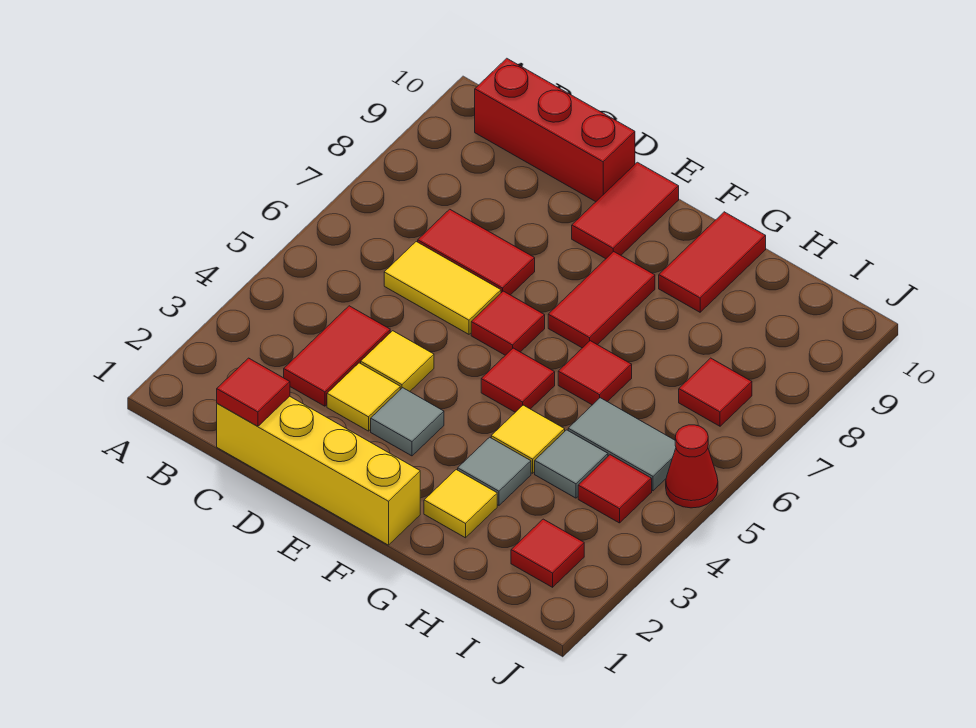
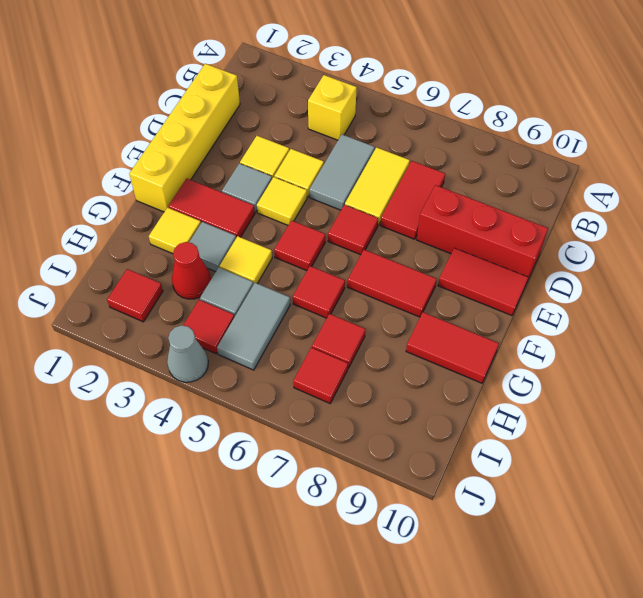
none -> yellow 1x1 brick [308,75,357,140]
red 1x3 brick [475,58,635,202] -> red 1x3 brick turned to [417,185,548,281]
red 1x1 tile [217,358,290,426] -> red 1x1 tile moved to [312,314,365,368]
red 1x2 tile [284,306,390,406] -> red 1x2 tile moved to [168,178,255,238]
none -> grey 1x2 tile [309,135,375,210]
none -> yellow 1x1 tile [257,177,307,225]
none -> grey 1x1 cone [167,325,208,382]
red 1x1 cone [666,425,718,508] -> red 1x1 cone moved to [172,242,211,299]

